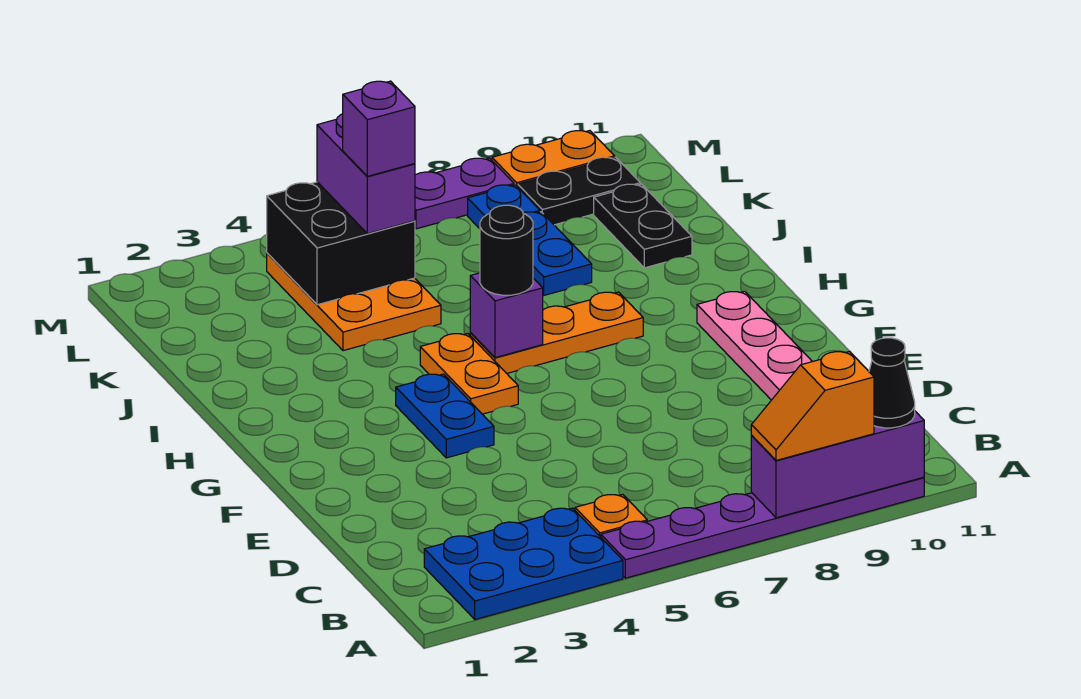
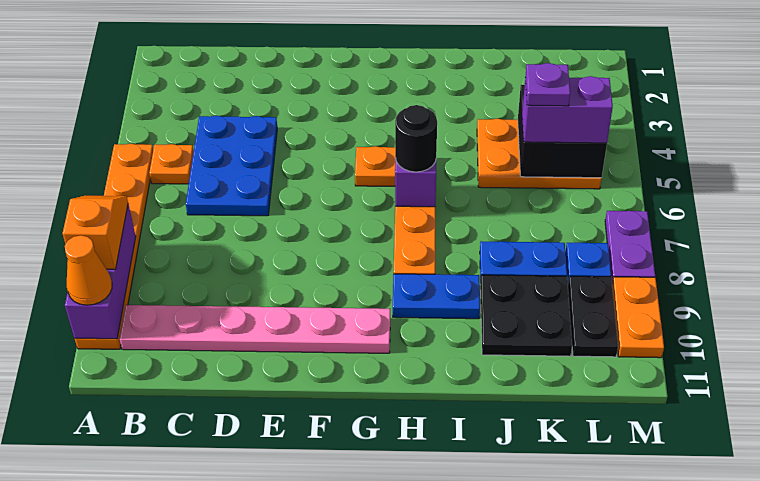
blue 2x3 plate [424,508,623,619] -> blue 2x3 plate moved to [186,116,277,216]
purple 1x6 plate [601,477,924,578] -> orange 1x6 plate [75,144,153,349]
black 1x1 cone [869,338,915,428] -> orange 1x1 cone [65,235,112,305]
blue 1x2 plate [396,374,494,458] -> blue 1x2 plate moved to [393,274,480,319]
black 1x2 plate [594,184,692,268] -> black 2x2 plate [481,275,572,356]
purple 1x1 brick [343,81,415,176] -> purple 1x1 plate [525,63,570,106]

